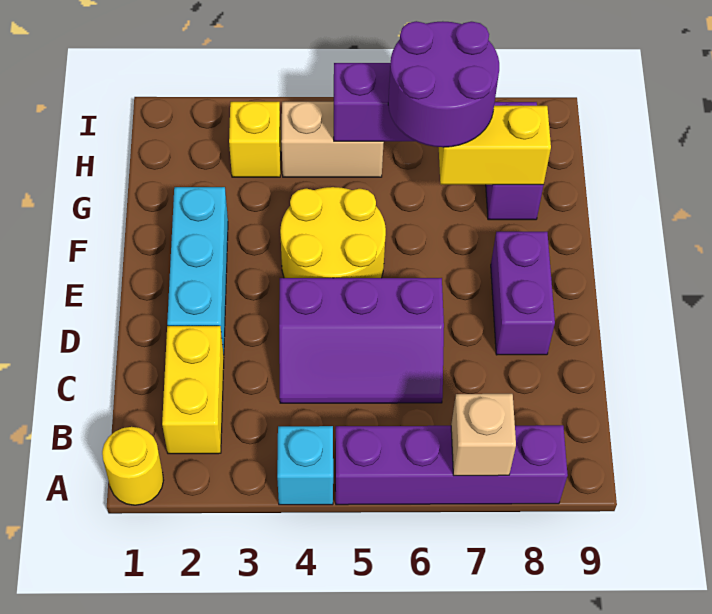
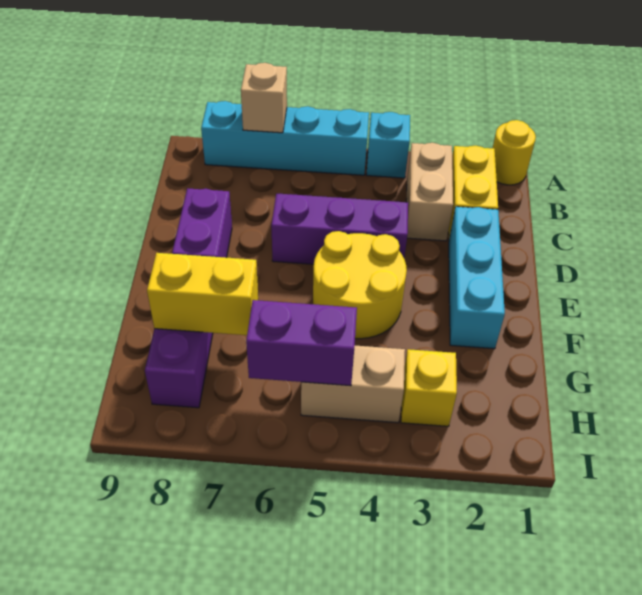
purple 1x4 brick [335,425,568,505] -> cyan 1x4 brick [201,101,369,175]
none -> tan 1x2 brick [406,143,453,241]
purple 2x2 round brick [388,21,499,147] -> none

